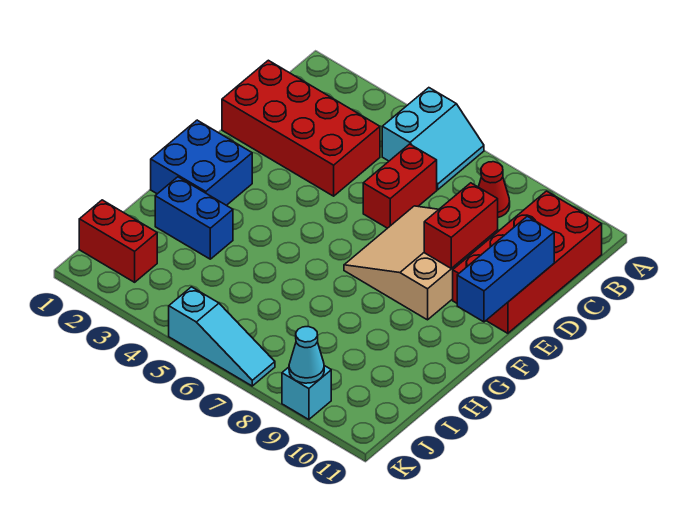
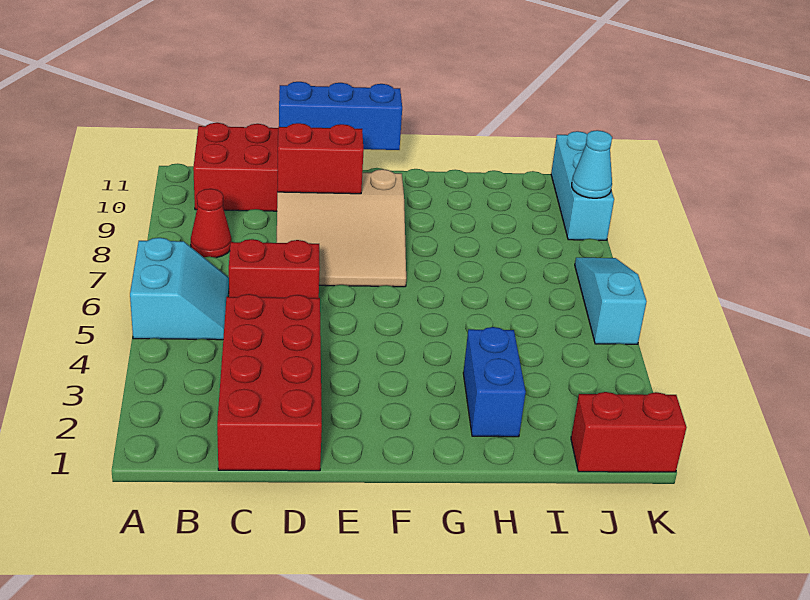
cyan 2x2 slope [382,88,484,190] -> cyan 2x2 slope turned to [130,238,229,340]
blue 2x2 brick [151,120,252,205] -> none
red 1x2 brick [79,200,157,282] -> red 1x2 brick turned to [571,392,687,472]
cyan 1x1 brick [282,366,331,420] -> cyan 1x3 brick [551,131,614,240]

